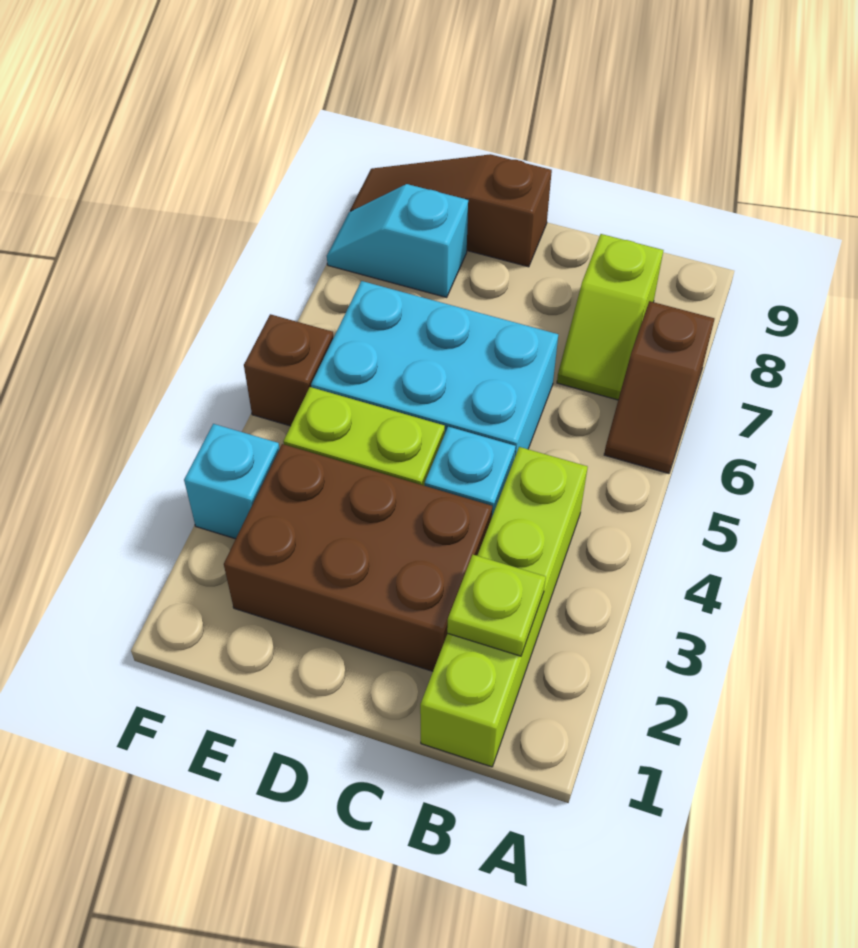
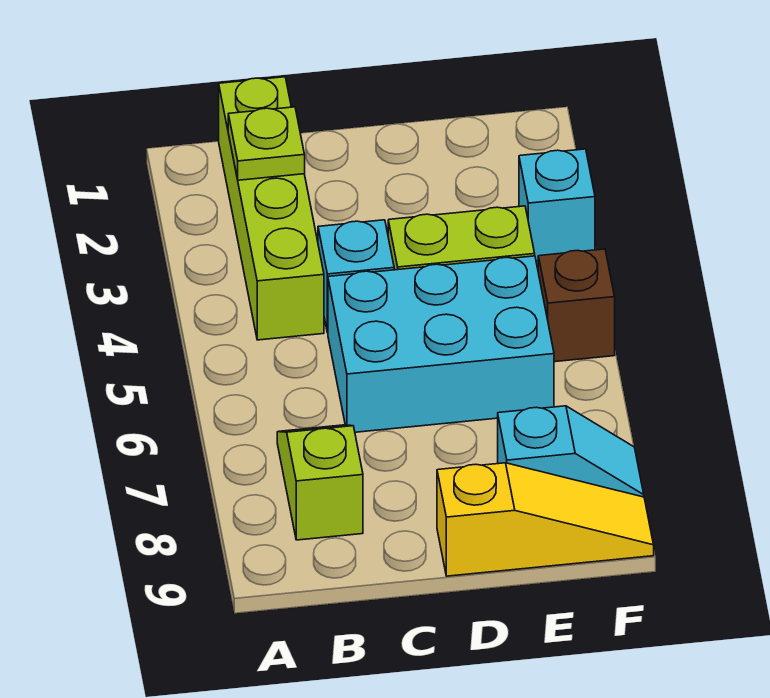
brown 1x2 slope [604,301,714,473] -> none
brown 2x3 brick [224,444,492,671] -> none
brown 1x3 slope [350,154,552,267] -> yellow 1x3 slope [437,463,654,576]

